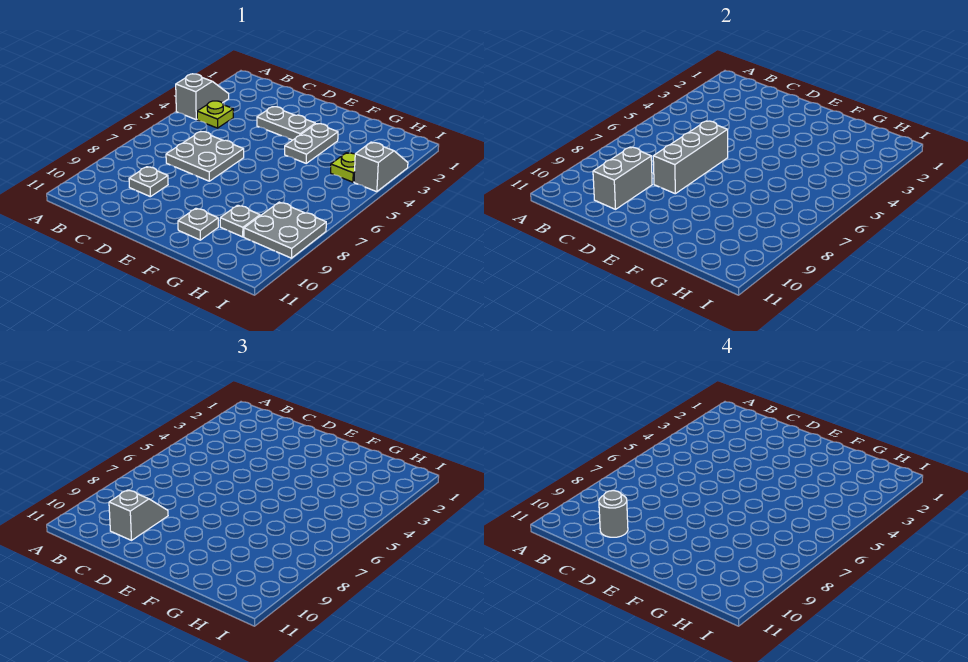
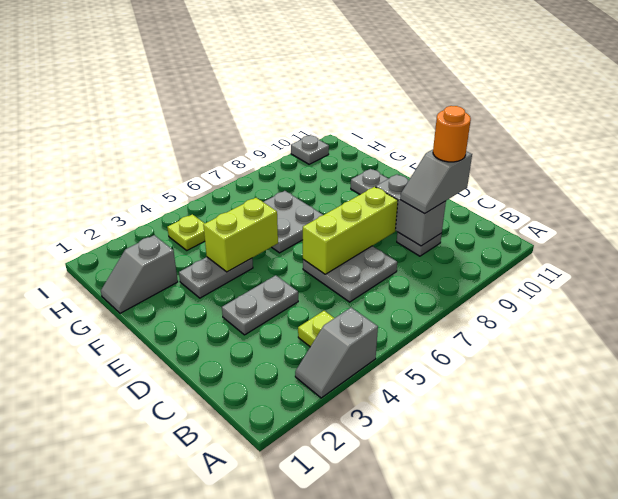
grey 1x2 brick [593,147,652,209] -> grey 1x2 brick turned to [376,174,446,246]
grey 1x1 round brick [599,491,628,537] -> orange 1x1 round brick [433,106,471,162]
grey 1x2 plate [257,107,315,140] -> grey 1x2 plate turned to [222,275,298,335]
grey 1x3 brick [653,121,728,194] -> lime 1x3 brick [303,187,398,274]
none -> lime 1x2 brick [203,198,278,272]
grey 1x1 plate [220,205,260,237] -> grey 1x1 plate moved to [291,135,329,164]
grey 2x2 plate [244,202,326,258] -> grey 2x2 plate moved to [264,191,323,253]
grey 1x2 slope [354,142,408,192] -> grey 1x2 slope moved to [101,235,178,313]

